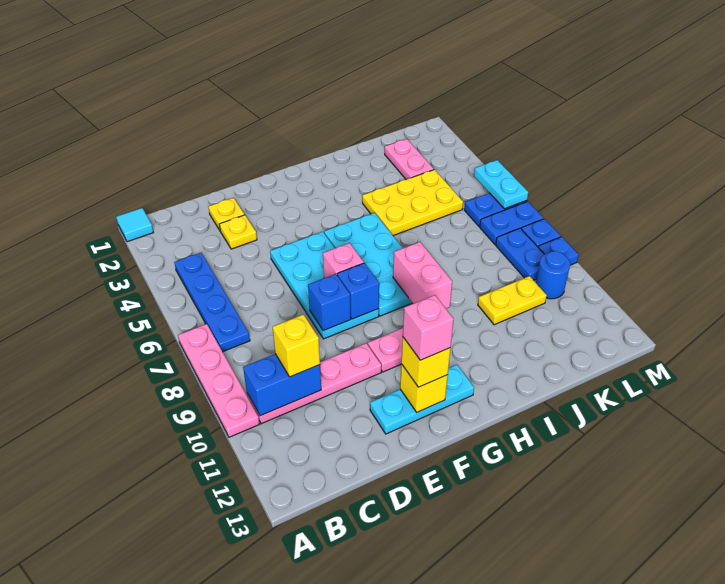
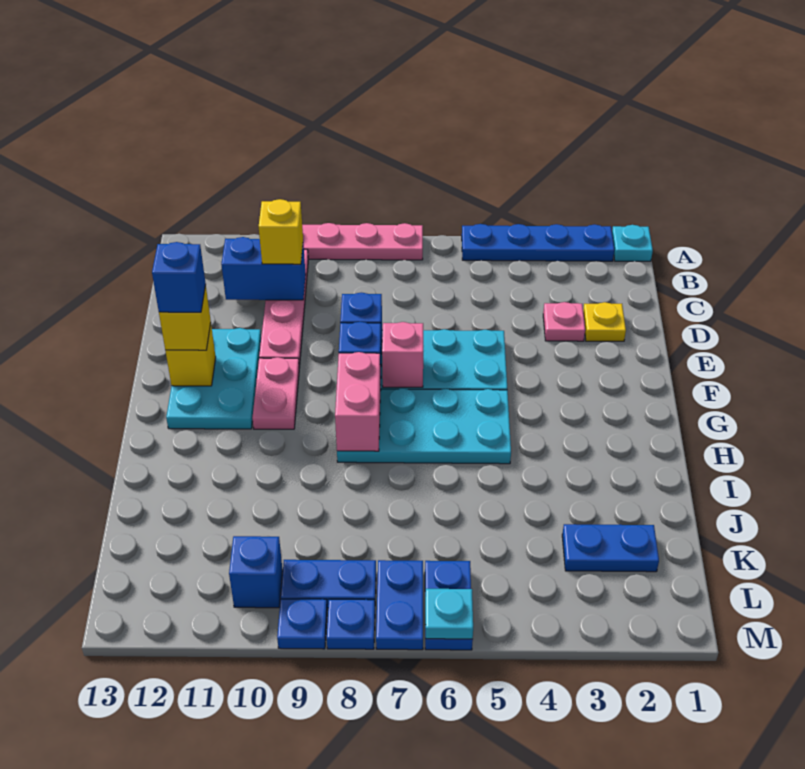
cyan 1x1 tile [116,208,153,242] -> cyan 1x1 plate [612,225,653,261]
blue 1x4 plate [174,253,250,352] -> blue 1x4 plate moved to [462,224,614,261]
blue 1x2 brick [243,354,321,416] -> blue 1x2 brick turned to [221,237,306,300]
yellow 1x1 plate [219,215,257,249] -> pink 1x1 plate [543,302,585,341]
cyan 1x3 plate [370,365,474,434] -> cyan 2x3 plate [166,328,261,429]
pink 1x1 brick [403,295,454,360] -> blue 1x1 brick [152,242,206,312]
pink 1x2 brick [393,242,452,309] -> pink 1x2 brick turned to [335,352,381,451]
yellow 2x3 plate [362,169,463,236] -> none
yellow 1x2 plate [478,276,547,325] -> none
pink 1x2 plate [385,139,434,179] -> blue 1x2 plate [562,524,659,572]
blue 1x1 round brick [536,251,570,299] -> blue 1x1 brick [229,536,283,608]
cyan 1x2 plate [474,160,528,209] -> cyan 1x1 plate [425,589,473,639]

